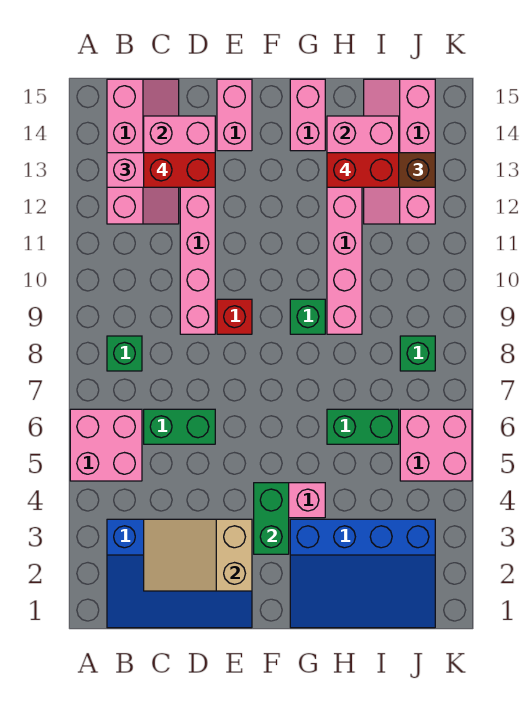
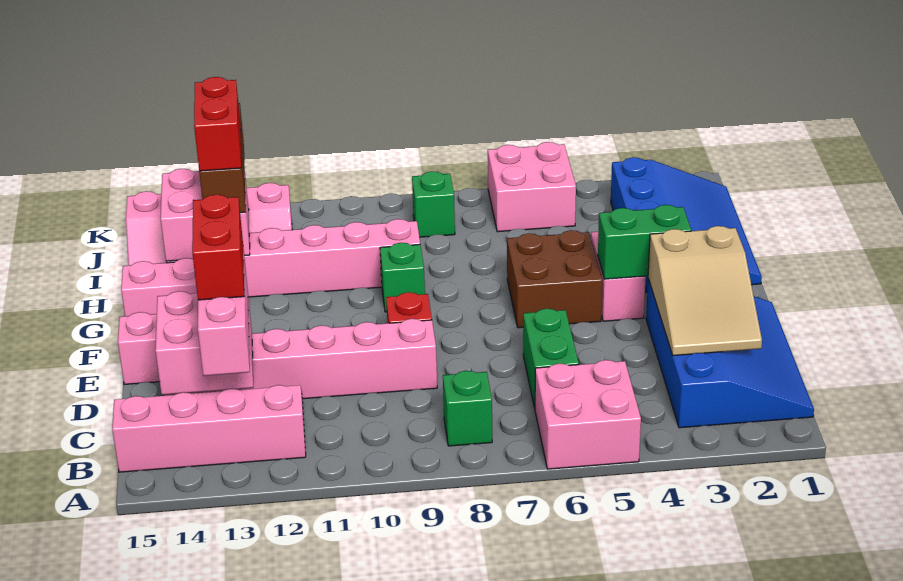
none -> brown 2x2 brick [507,230,602,328]
green 1x2 brick [327,409,399,444] -> none

